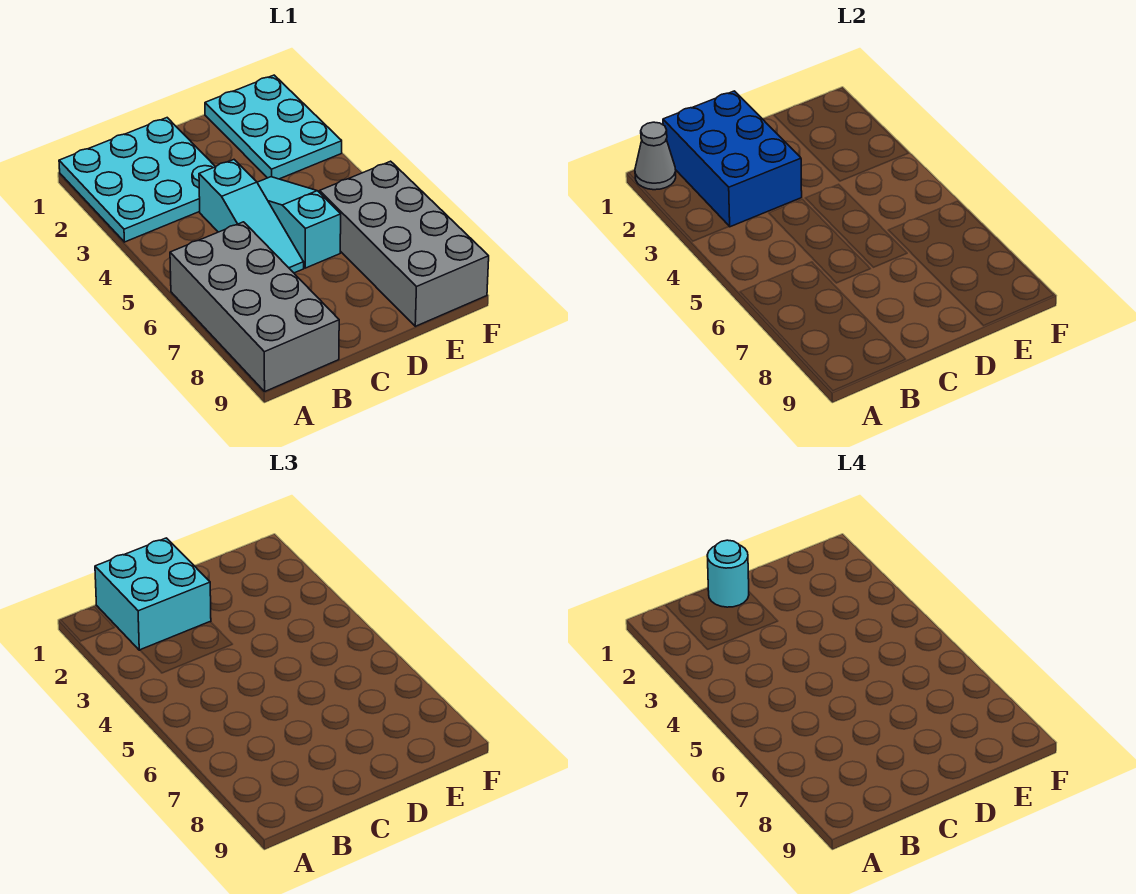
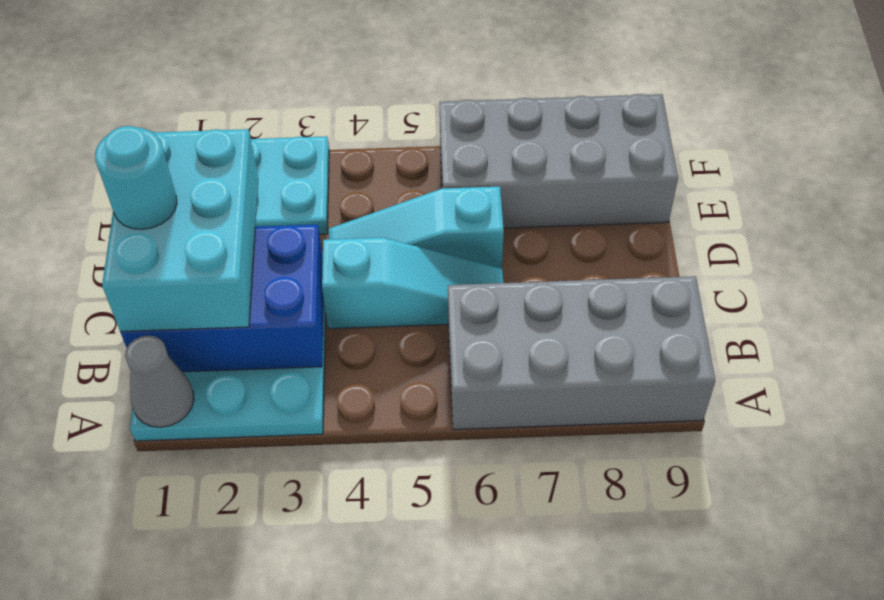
cyan 2x2 brick [95,538,211,650] -> cyan 2x3 brick [102,129,258,332]

